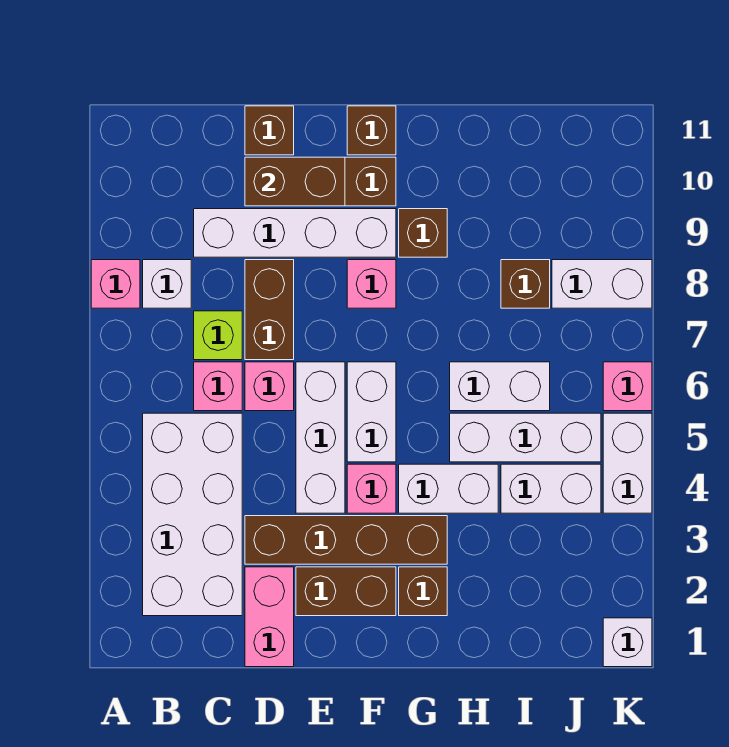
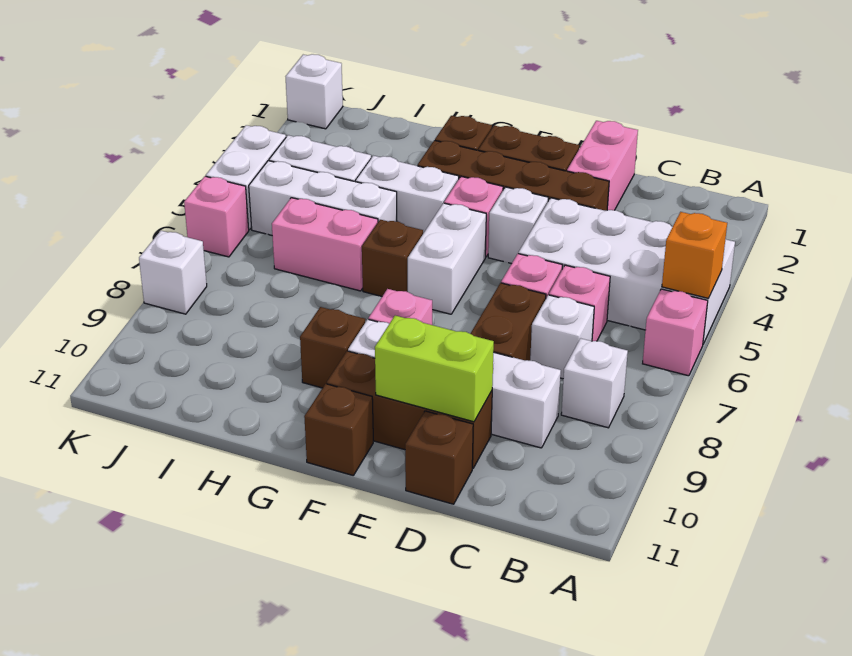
none -> orange 1x1 brick [662,212,727,298]
pink 1x1 brick [91,260,140,308] -> pink 1x1 brick moved to [643,289,708,376]
white 2x4 brick [143,413,242,616] -> white 2x4 brick turned to [518,198,735,344]
lime 1x1 brick [194,311,242,360] -> white 1x1 brick [530,295,594,379]
brown 1x2 brick [245,157,345,206] -> lime 1x2 brick [375,316,494,422]
white 1x3 brick [296,362,345,513] -> white 1x1 brick [488,187,548,264]
white 1x2 brick [450,362,550,411] -> pink 1x2 brick [272,198,378,291]
brown 1x1 brick [501,260,550,308] -> brown 1x1 brick moved to [362,220,423,296]
white 1x2 brick [552,260,652,308] -> white 1x1 brick [139,231,207,314]

